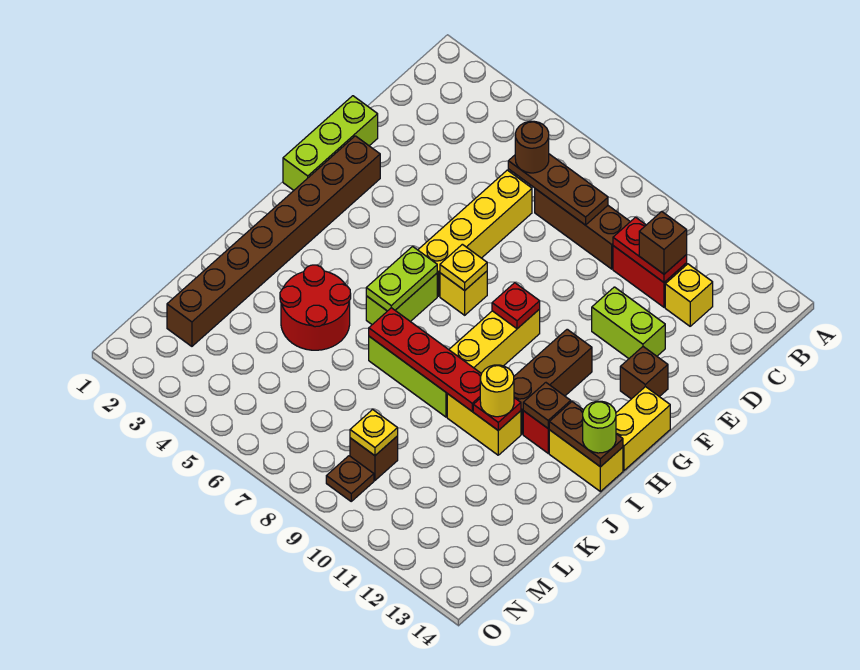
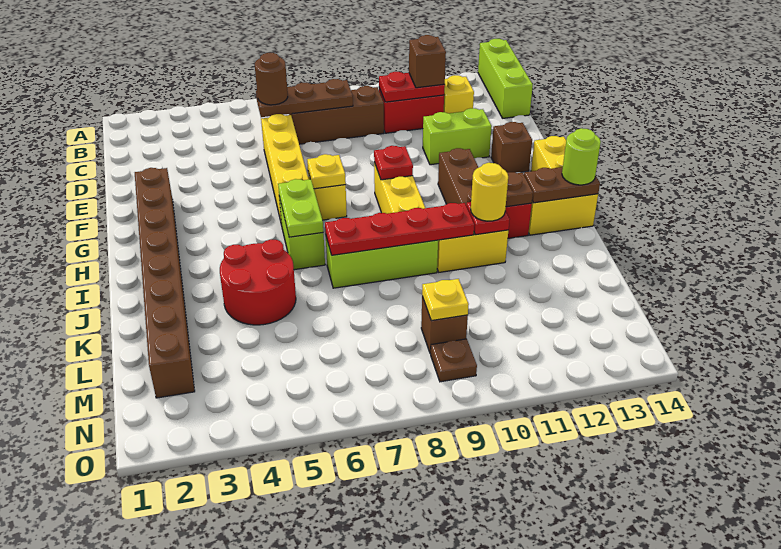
lime 1x3 brick [283,96,378,190] -> lime 1x3 brick moved to [478,39,533,118]

